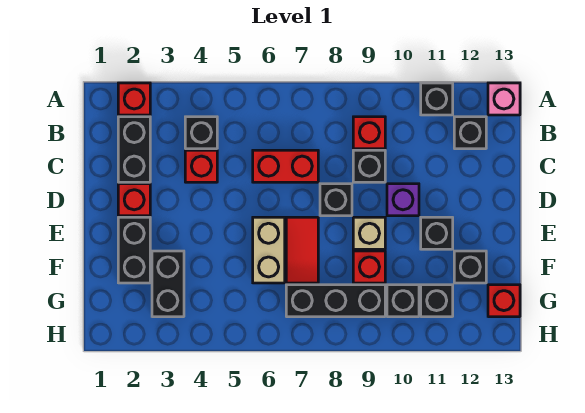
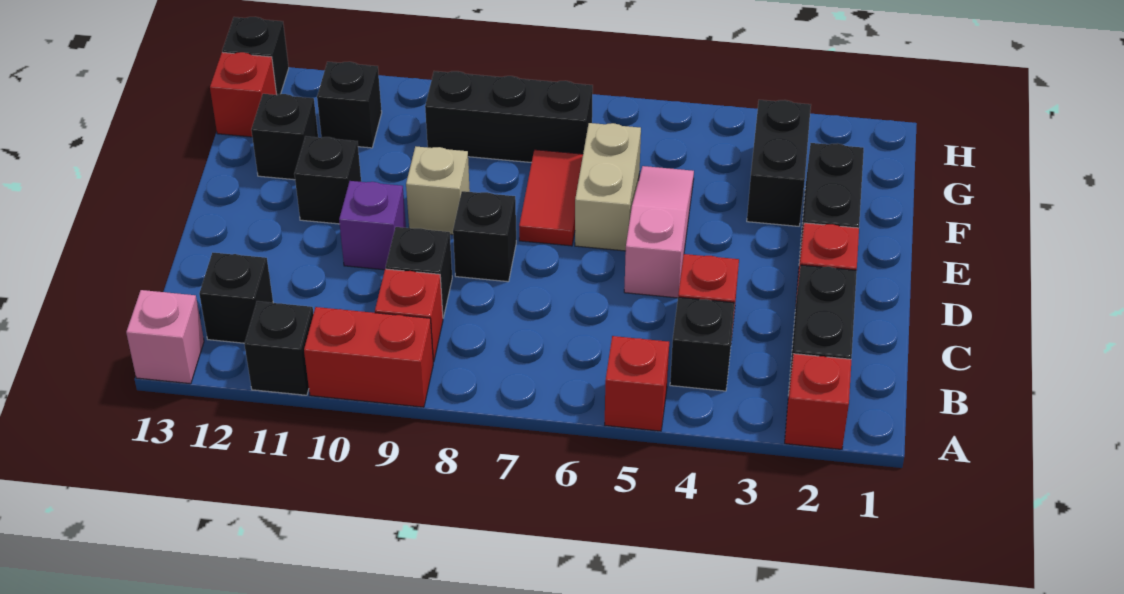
red 1x2 brick [253,150,318,182] -> red 1x2 brick moved to [304,307,433,407]
none -> pink 1x3 slope [624,166,694,298]
red 1x1 brick [353,251,385,283] -> red 1x1 brick moved to [605,336,669,431]
black 1x1 brick [387,285,419,317] -> black 1x1 brick moved to [222,17,289,95]

